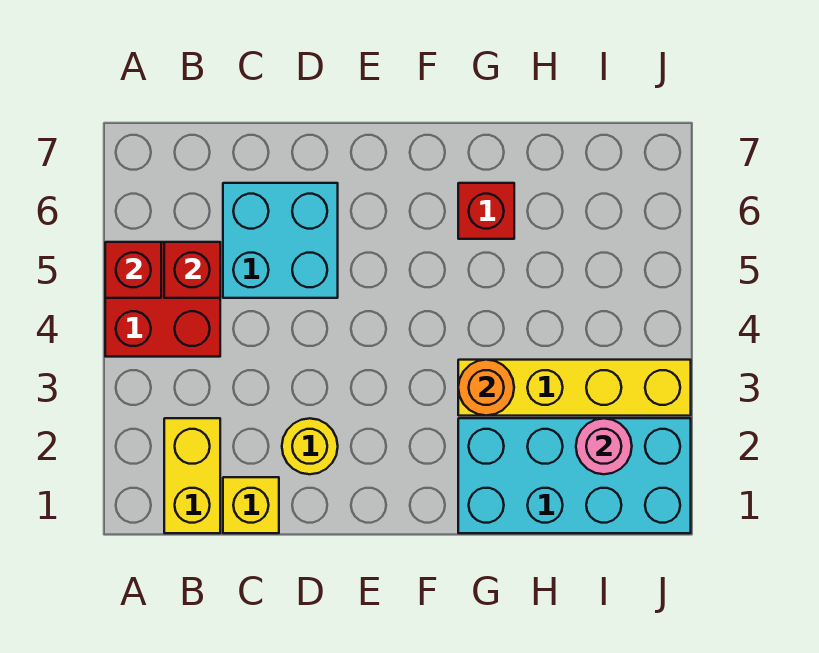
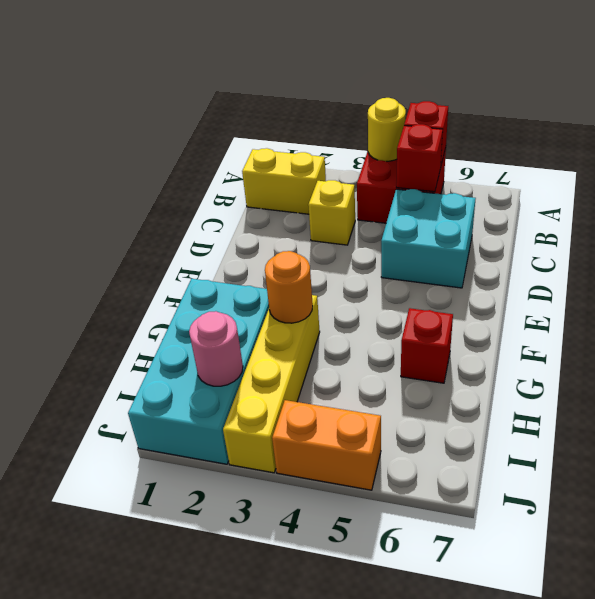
yellow 1x1 brick [223,477,279,533] -> yellow 1x1 brick moved to [308,180,355,245]
yellow 1x1 round brick [282,418,338,474] -> yellow 1x1 round brick moved to [368,98,406,161]
none -> orange 1x2 brick [272,400,381,490]

